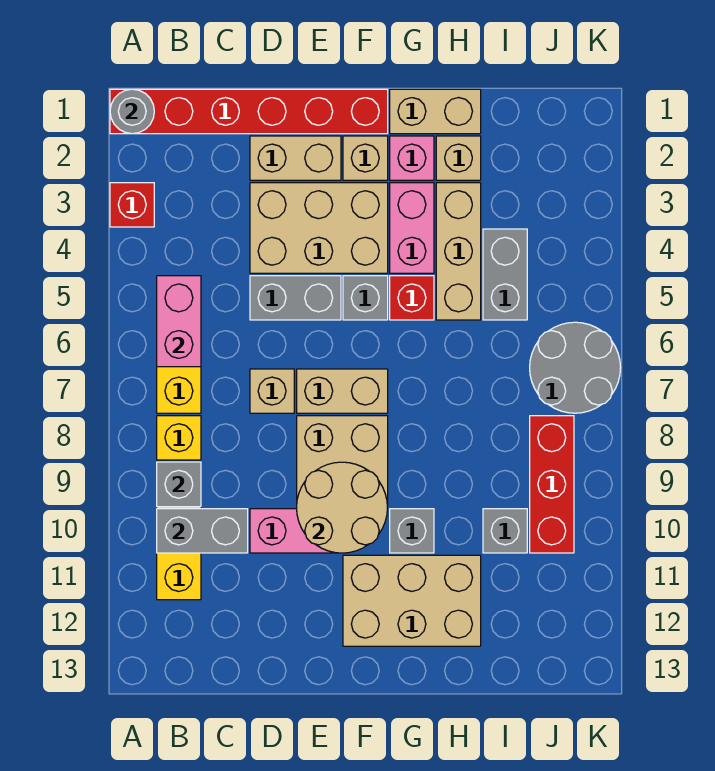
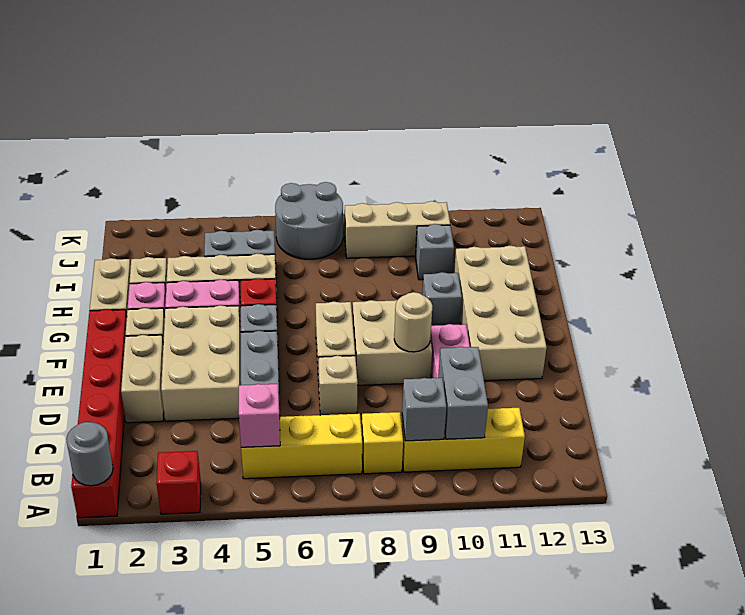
pink 1x2 brick [157,276,201,367] -> pink 1x1 brick [239,384,280,447]
tan 2x2 round brick [297,462,387,553] -> tan 1x1 round brick [394,292,432,352]
tan 2x3 brick [343,555,481,646] -> tan 2x4 brick [454,246,547,381]
red 1x3 brick [530,416,574,553] -> tan 1x3 brick [345,201,450,258]

